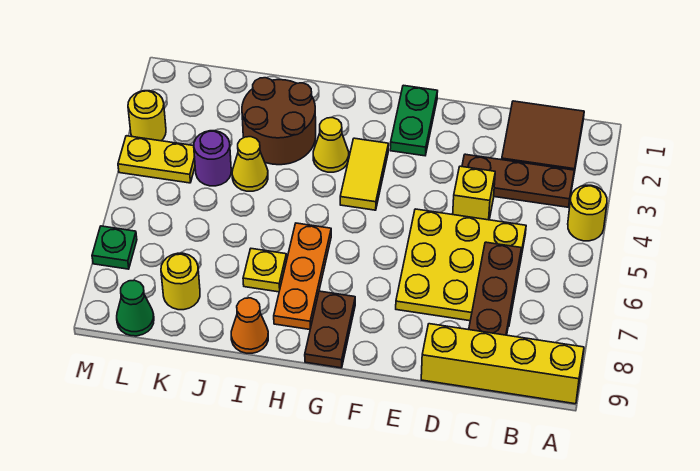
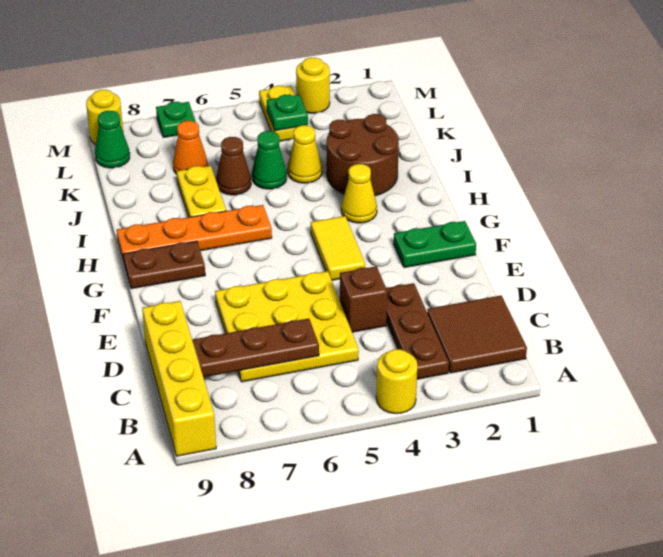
yellow 1x1 brick [453,166,495,220] -> brown 1x1 brick [340,266,387,332]
yellow 1x2 tile [340,138,389,210] -> yellow 1x2 tile turned to [311,216,365,280]
orange 1x3 plate [274,223,331,330] -> orange 1x4 plate [117,205,272,262]
yellow 1x1 plate [243,249,287,292] -> yellow 1x2 plate [177,165,226,217]
orange 1x1 cone [231,298,268,353] -> orange 1x1 cone moved to [173,121,208,174]
none -> green 1x1 cone [252,131,287,189]
none -> brown 1x1 cone [216,137,251,195]
purple 1x1 round brick [194,131,231,186] -> none
yellow 1x1 round brick [161,253,200,310] -> yellow 1x1 round brick moved to [86,90,123,144]
none -> green 1x1 plate [267,95,308,131]

